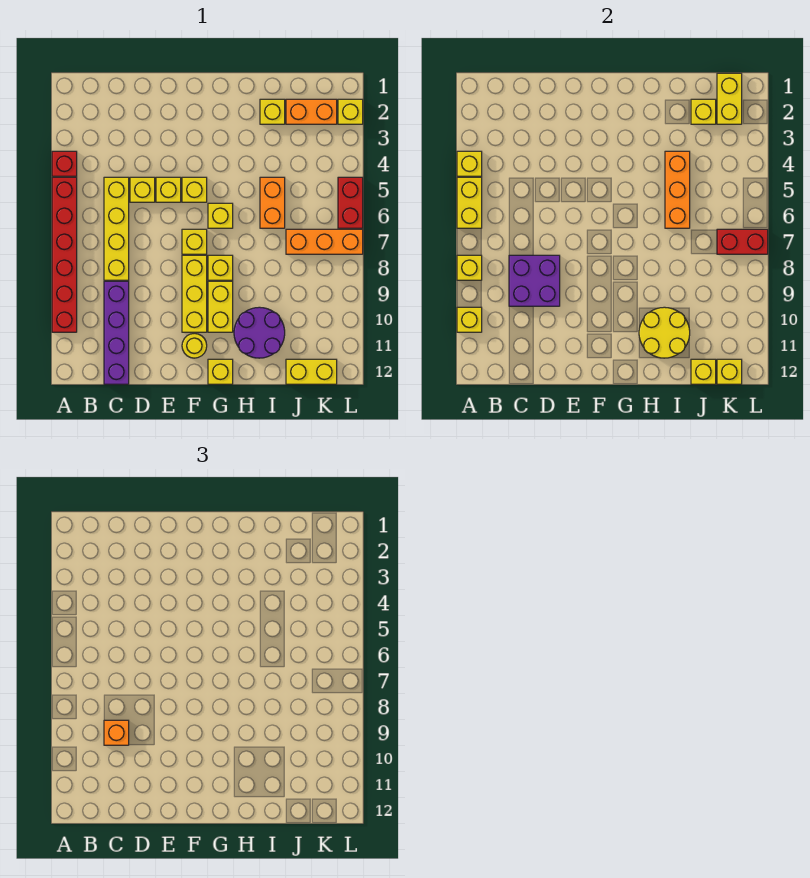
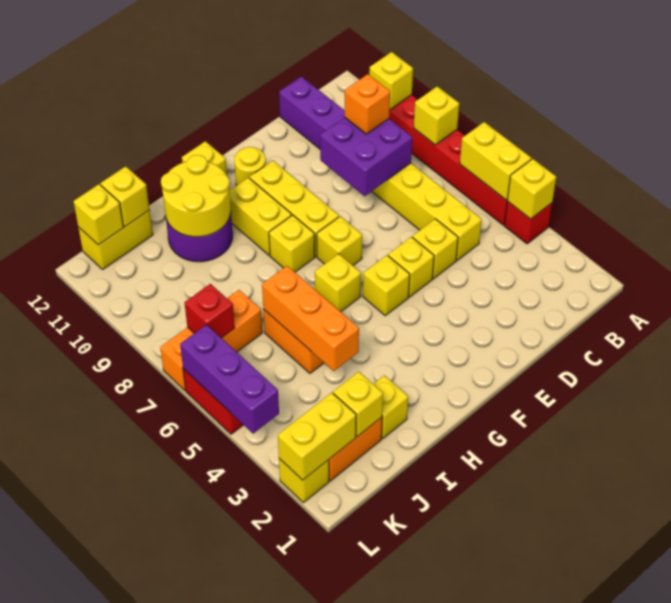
yellow 1x2 brick [717,73,742,124] -> yellow 1x2 brick turned to [278,393,356,480]
red 1x2 brick [717,229,768,254] -> red 1x1 brick [185,284,235,338]
none -> purple 1x3 brick [180,325,279,434]

